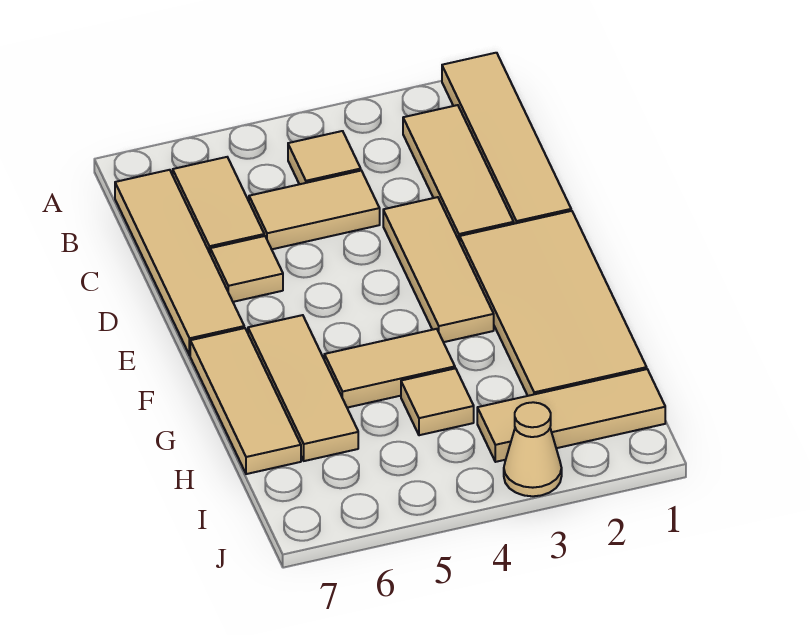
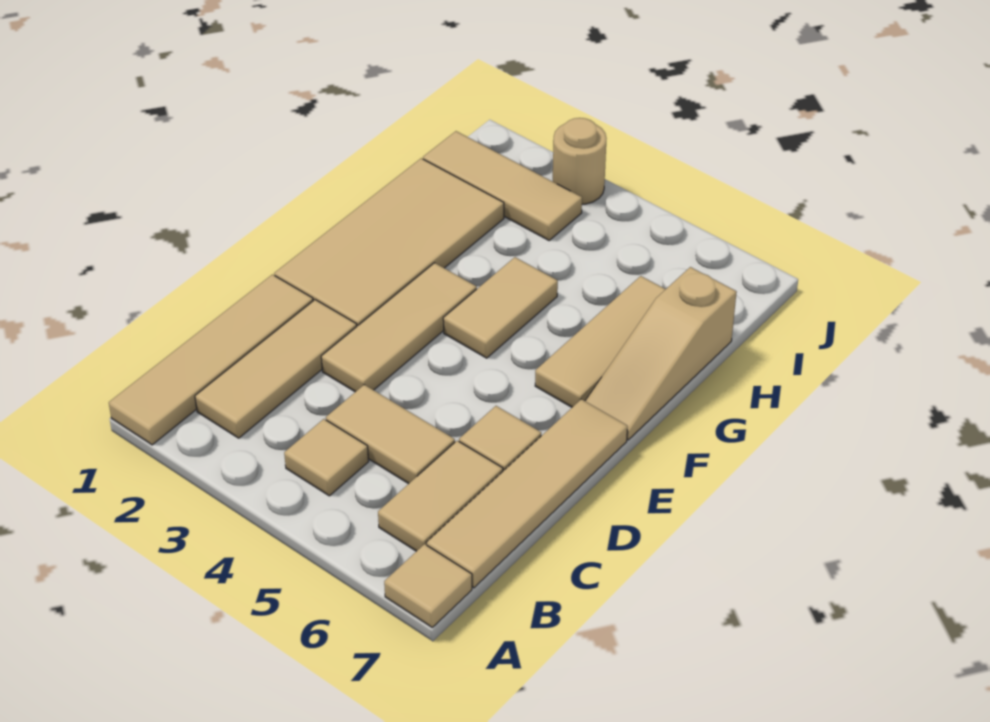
tan 1x3 tile [190,328,301,474] -> tan 1x3 slope [585,267,737,440]
tan 1x2 tile [324,329,455,408] -> tan 1x2 tile turned to [443,257,558,358]
tan 1x1 tile [401,368,474,435] -> tan 1x1 tile moved to [384,544,472,627]
tan 1x1 cone [504,402,562,496] -> tan 1x1 round brick [553,118,607,204]

